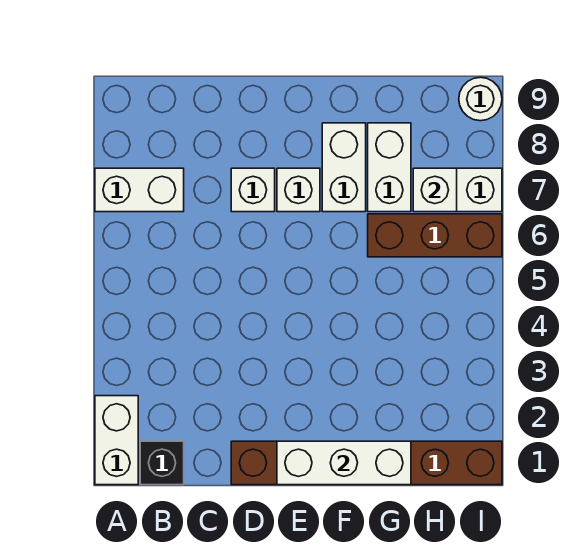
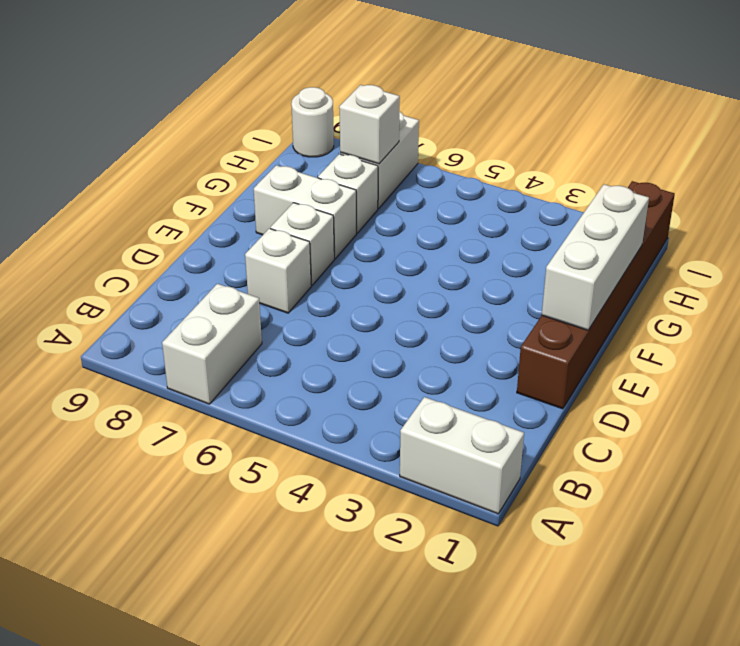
black 1x1 brick [140,441,184,485] -> none
brown 1x3 brick [368,214,502,257] -> none
white 1x2 brick [368,123,411,212] -> white 1x1 brick [318,154,378,233]

